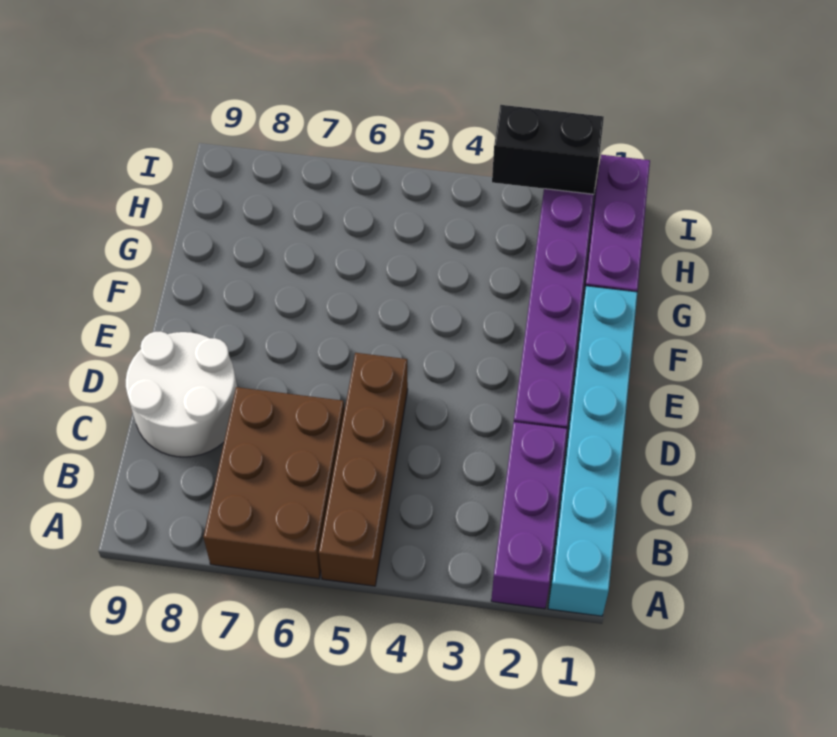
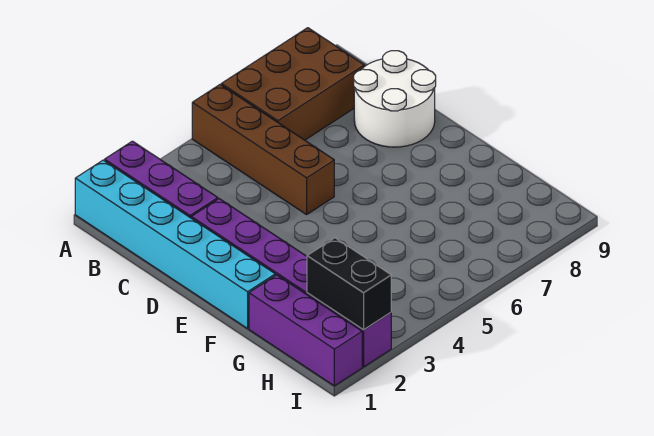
brown 2x3 brick [203,387,344,579] -> brown 2x3 brick turned to [221,28,364,140]
black 1x2 brick [492,105,604,194] -> black 1x2 brick turned to [307,238,391,330]

